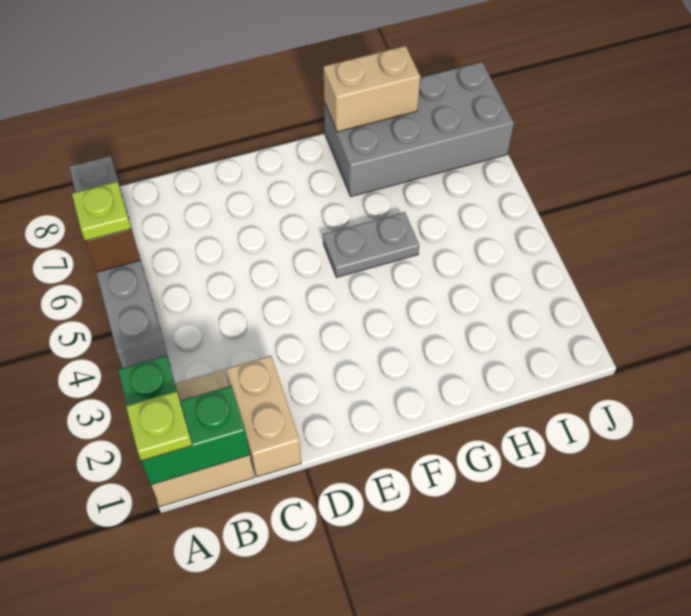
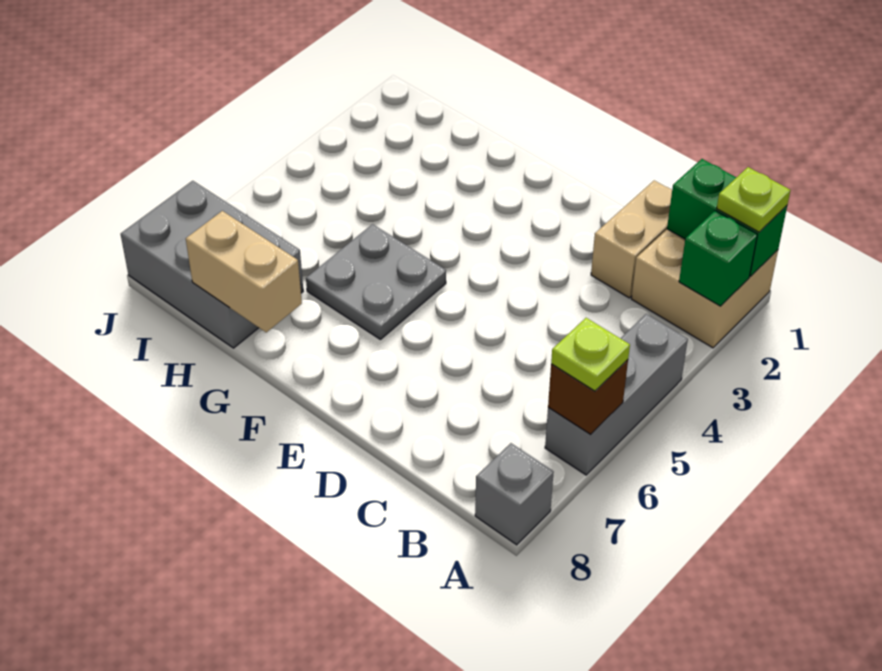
grey 1x2 plate [323,212,419,277] -> grey 2x2 plate [306,224,446,339]
grey 2x4 brick [324,62,514,197] -> grey 2x3 brick [121,181,303,348]

